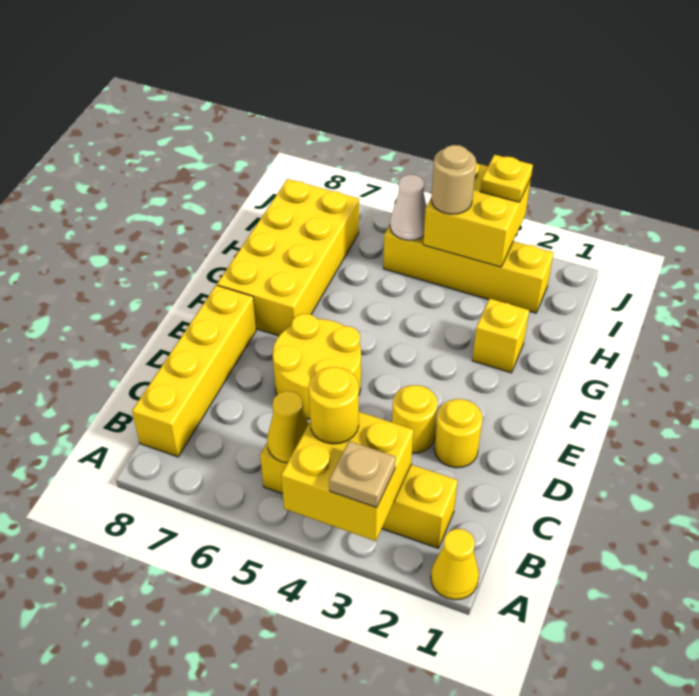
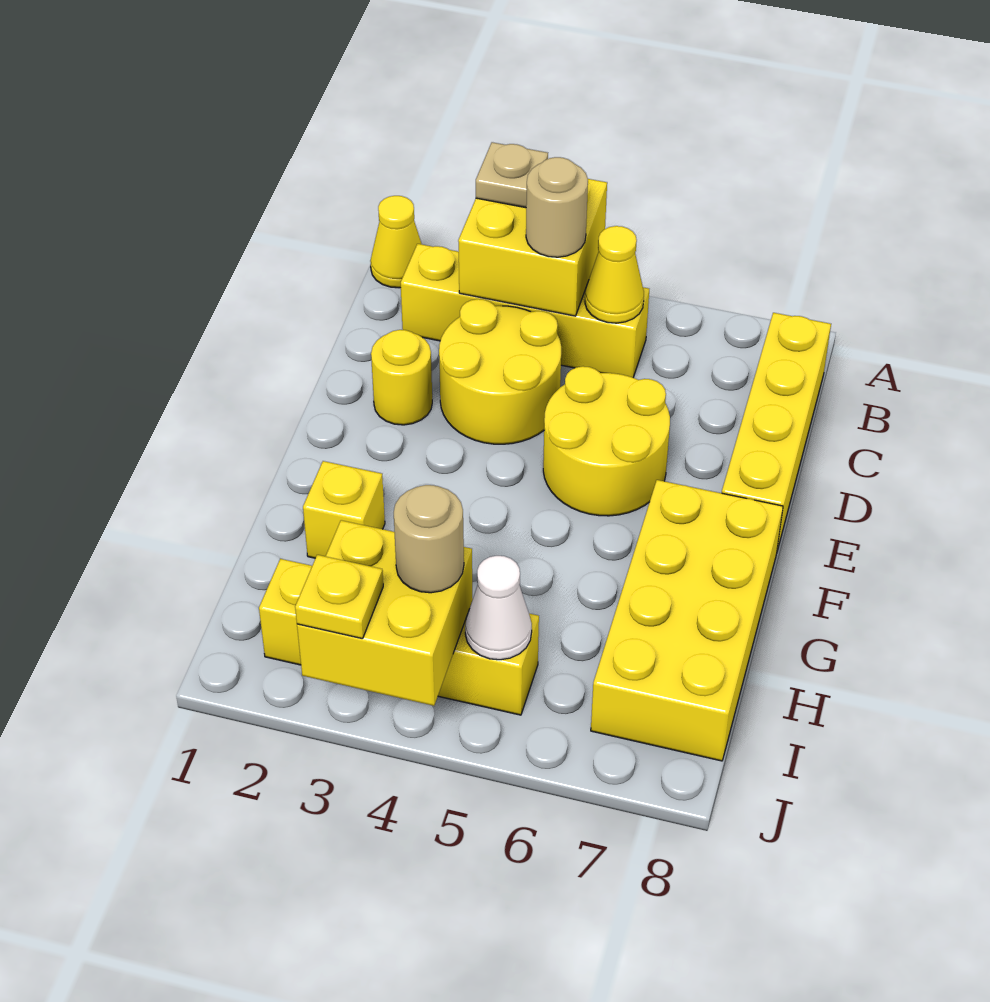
yellow 1x1 round brick [309,367,359,444] -> tan 1x1 round brick [526,157,588,257]
yellow 1x1 round brick [392,385,438,453] -> yellow 2x2 round brick [439,299,561,444]

